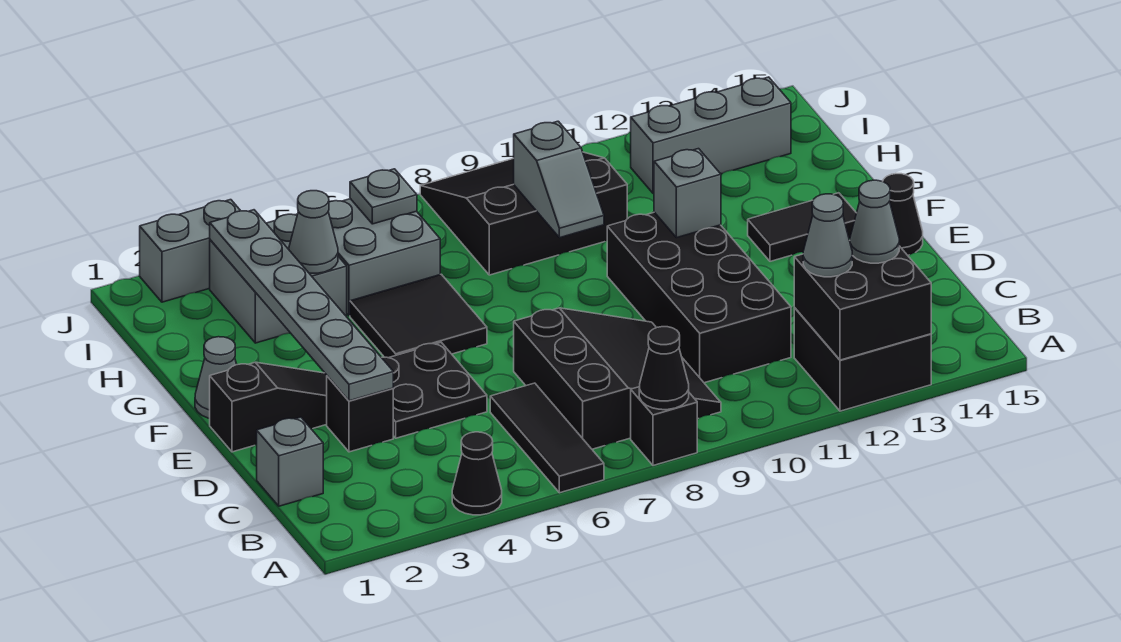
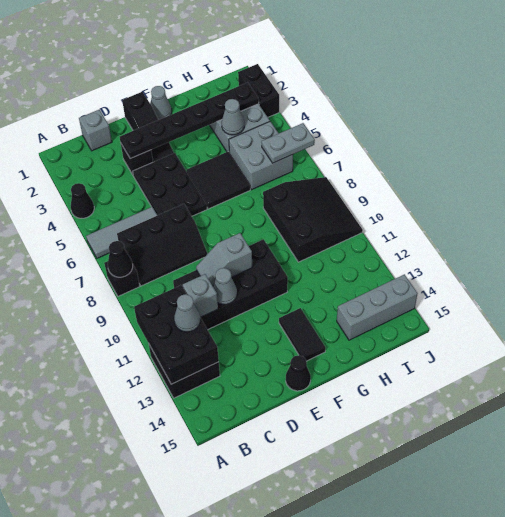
black 1x3 tile [490,383,604,493] -> grey 1x3 tile [86,207,157,258]
black 2x2 brick [794,246,931,360] -> black 2x3 brick [134,285,219,384]
black 3x3 slope [514,308,721,449] -> black 2x3 slope [117,204,207,286]
grey 1x1 cone [850,180,899,263] -> grey 1x1 cone moved to [213,268,237,304]
grey 1x6 plate [210,210,393,401] -> black 1x6 plate [120,82,259,159]
black 2x2 plate [381,342,487,438] -> black 2x3 plate [133,153,207,216]
grey 1x1 brick [654,149,721,238] -> grey 1x1 brick moved to [183,274,218,317]
grey 1x2 slope [514,121,604,238] -> grey 1x2 slope moved to [196,233,252,286]
grey 1x1 plate [350,169,417,224] -> grey 1x2 plate [261,123,315,163]
grey 1x3 brick [631,77,791,193] -> grey 1x3 brick turned to [337,274,418,340]
grey 1x2 brick [140,200,240,302] -> black 1x2 brick [238,64,279,117]

